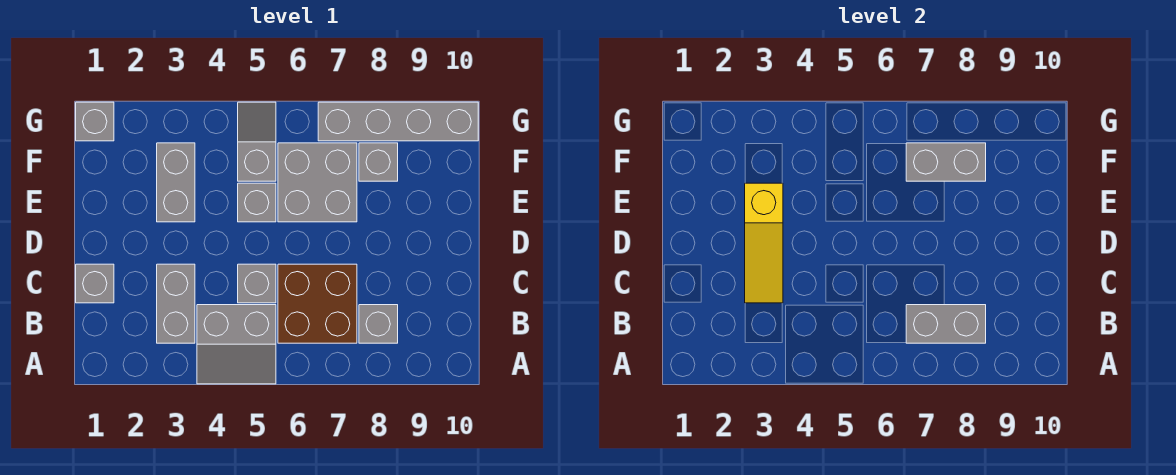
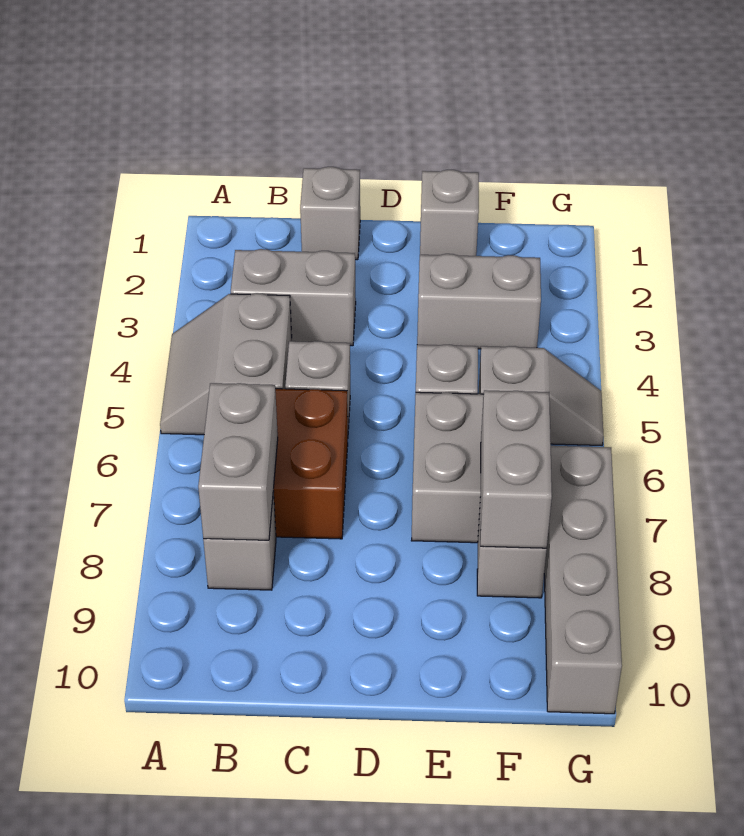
yellow 1x3 slope [745,183,783,303] -> none
grey 1x1 brick [76,102,114,141] -> grey 1x1 brick moved to [420,170,479,256]

